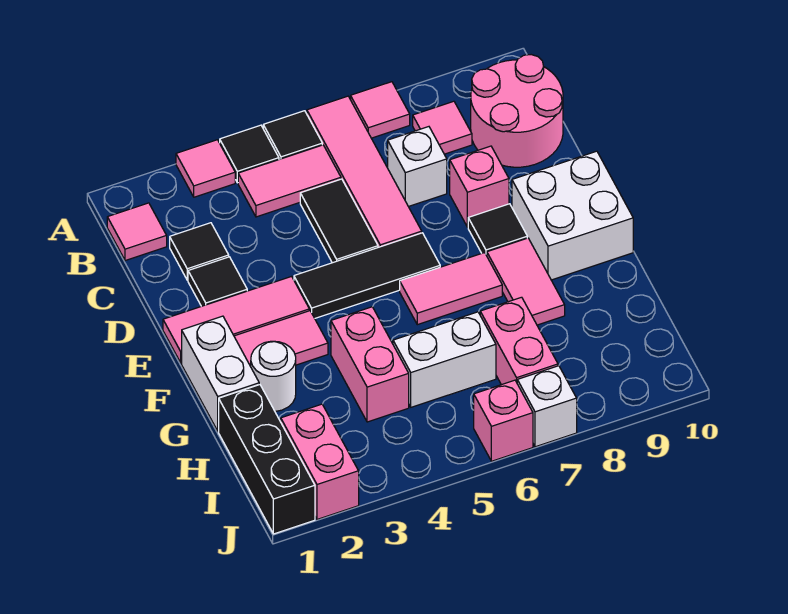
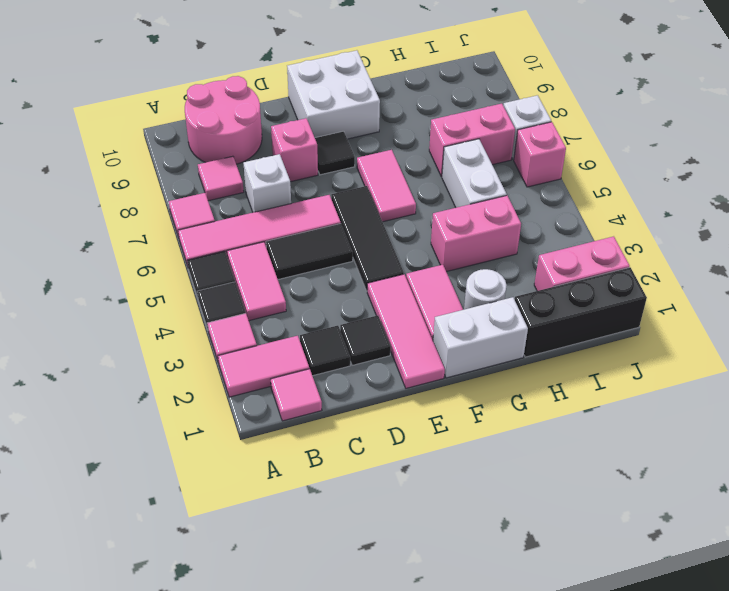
pink 1x2 tile [487,238,565,325] -> pink 1x2 tile moved to [218,336,309,397]

